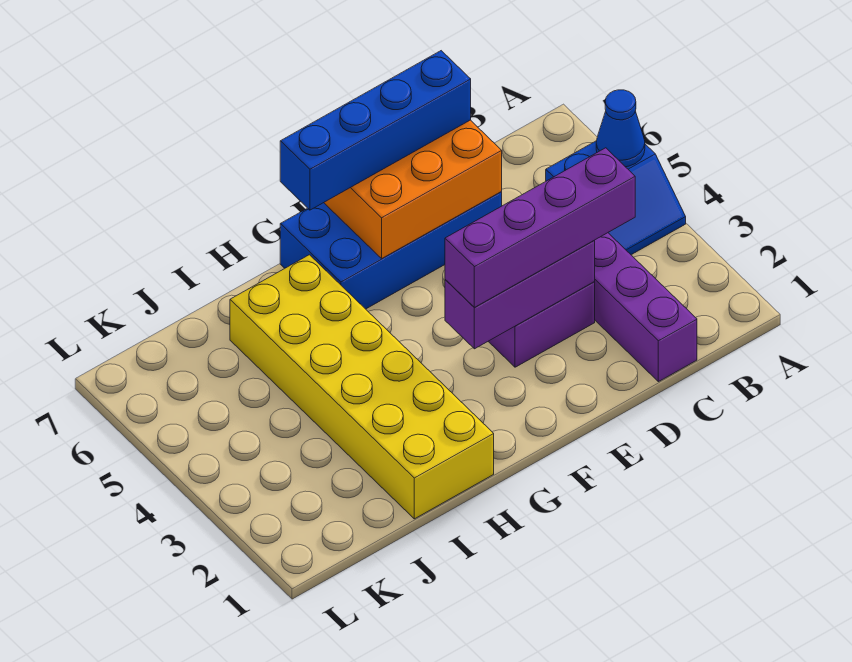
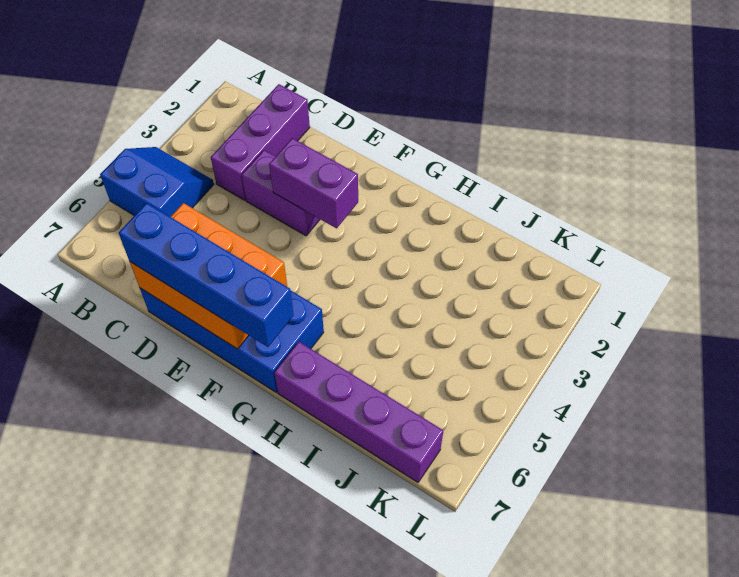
blue 1x1 cone [596,90,645,167] -> none
purple 1x4 brick [445,148,635,307] -> purple 1x4 brick moved to [274,342,443,482]
purple 1x3 brick [445,241,595,349] -> purple 1x2 brick [269,138,358,228]
yellow 2x6 brick [230,255,494,519] -> none

